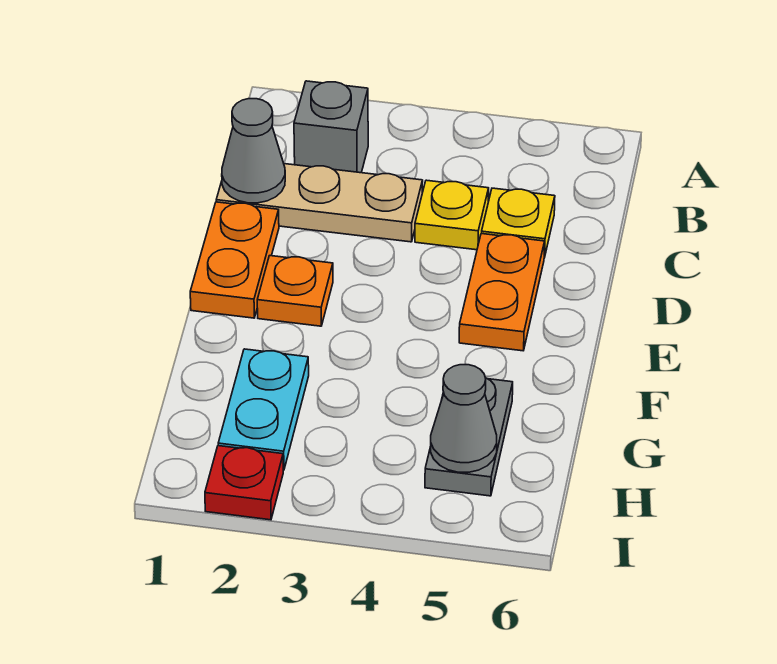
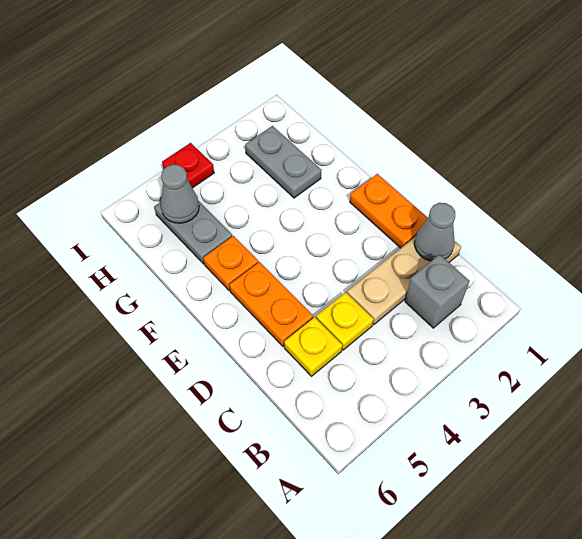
orange 1x1 plate [257,256,333,326] -> orange 1x1 plate moved to [203,236,258,290]
cyan 1x2 plate [218,349,309,470] -> grey 1x2 plate [245,126,321,198]
red 1x1 plate [205,446,283,520] -> red 1x1 plate moved to [162,143,214,188]

